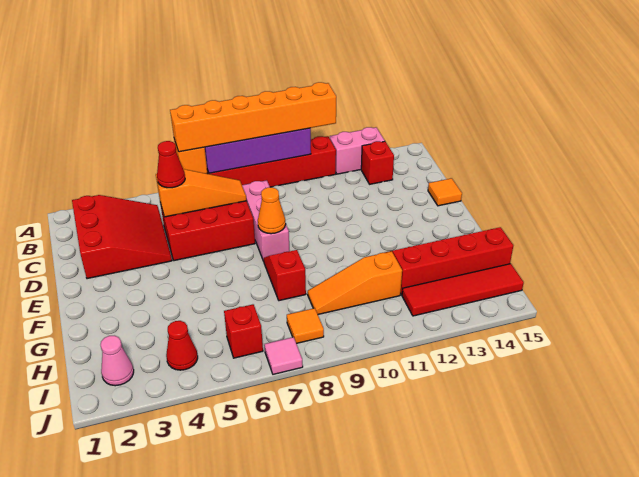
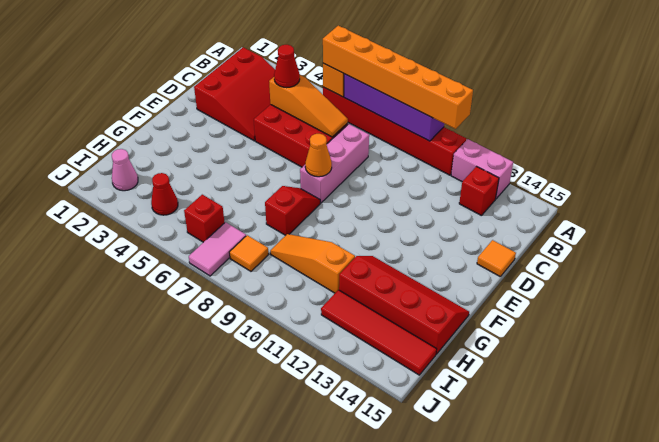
pink 1x1 tile [264,337,303,374] -> pink 1x2 tile [189,222,246,276]

